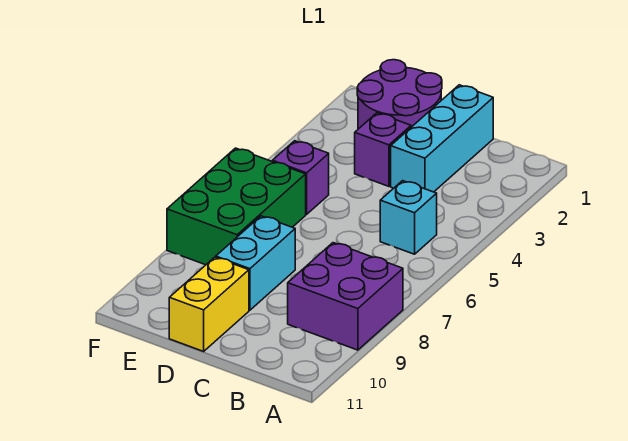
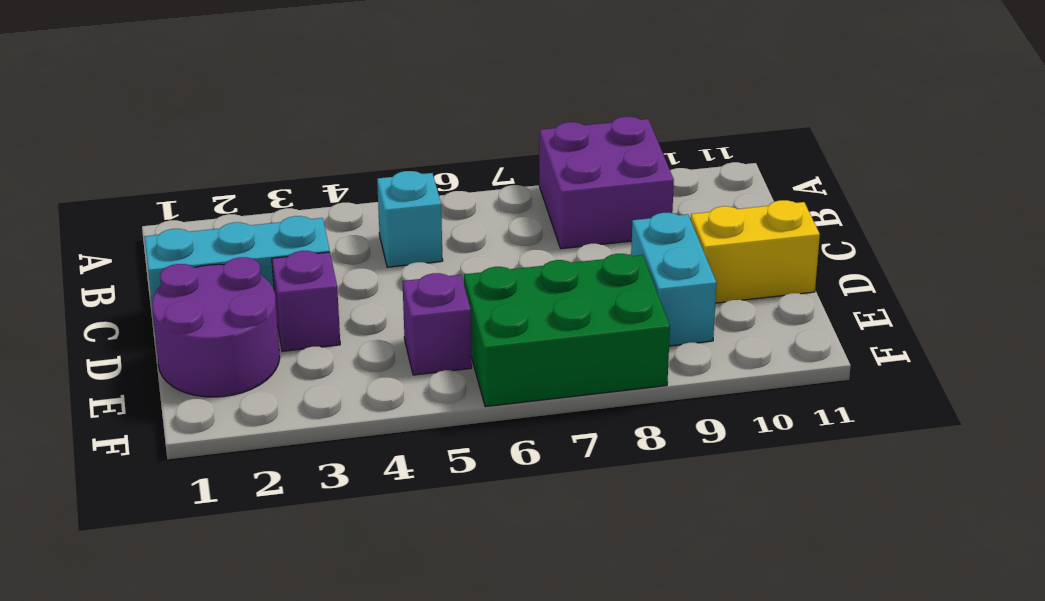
cyan 1x2 brick [216,216,295,310] -> cyan 1x2 brick turned to [631,213,717,346]

